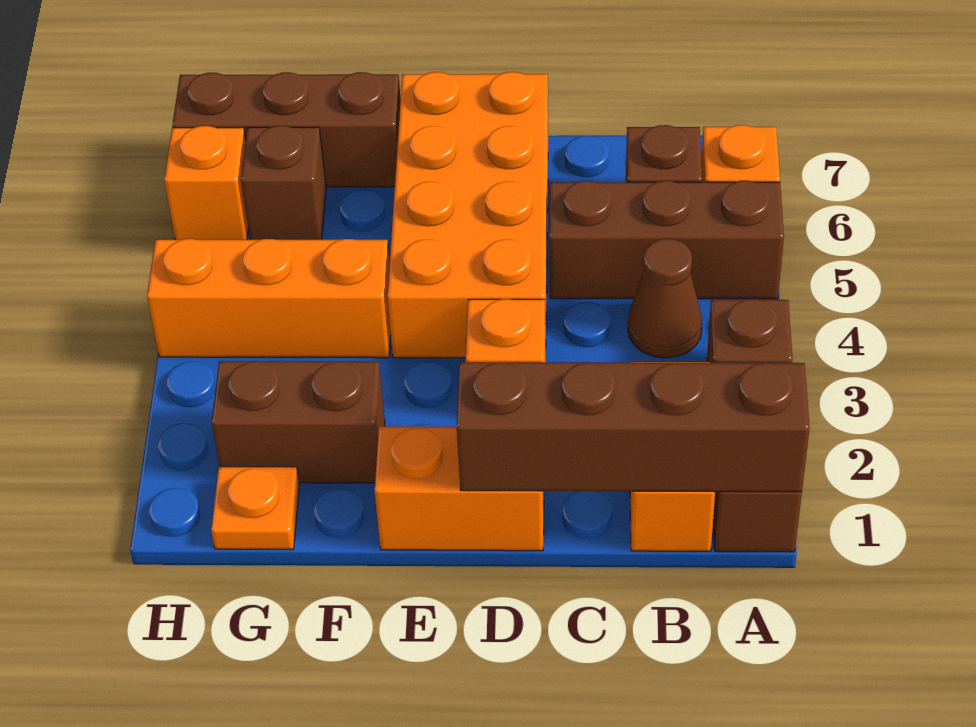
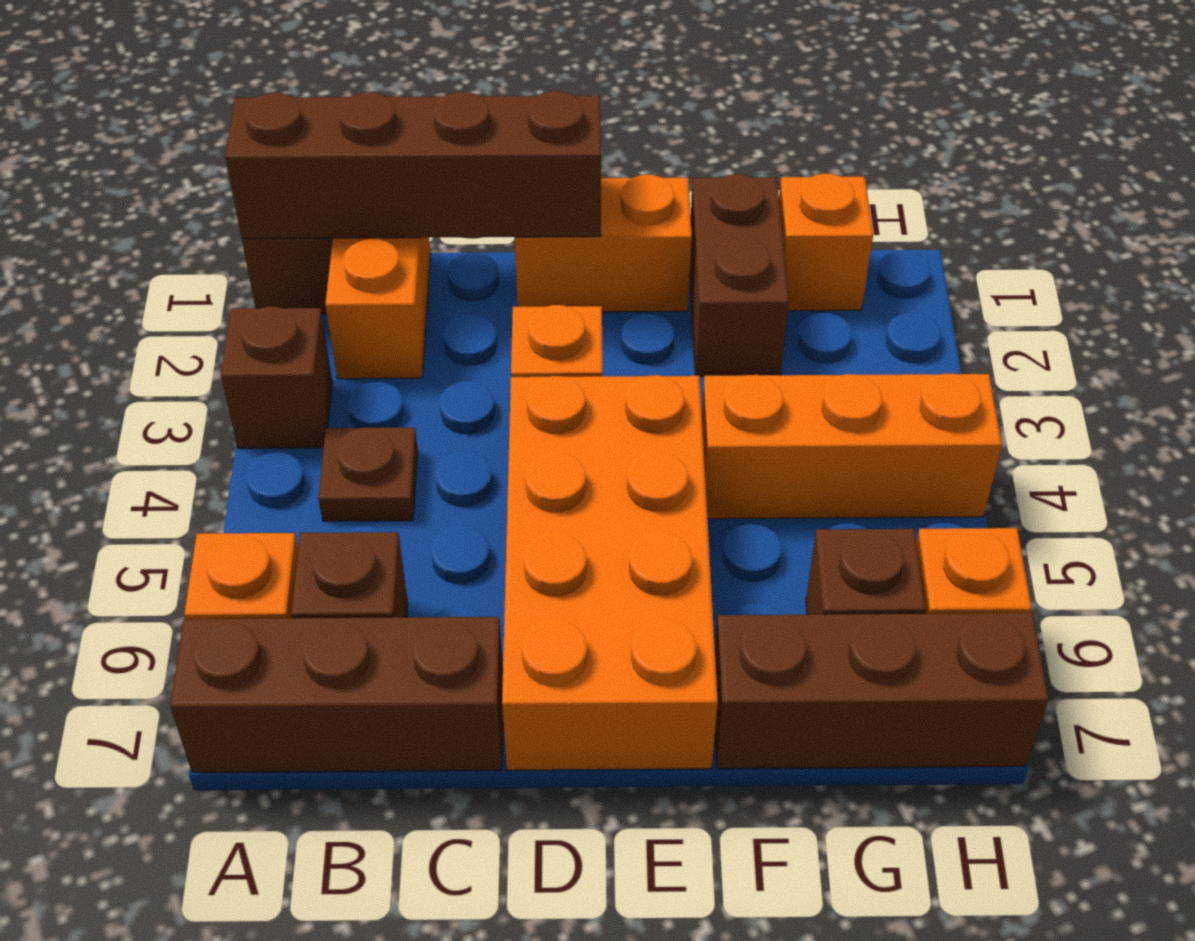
brown 1x3 brick [549,181,784,299] -> brown 1x3 brick moved to [170,617,503,772]
brown 1x1 cone [628,239,702,358] -> brown 1x1 plate [318,428,418,521]
brown 1x2 brick [212,361,385,483] -> brown 1x2 brick turned to [690,174,789,376]
orange 1x1 plate [211,467,299,550] -> orange 1x1 brick [779,174,873,311]

